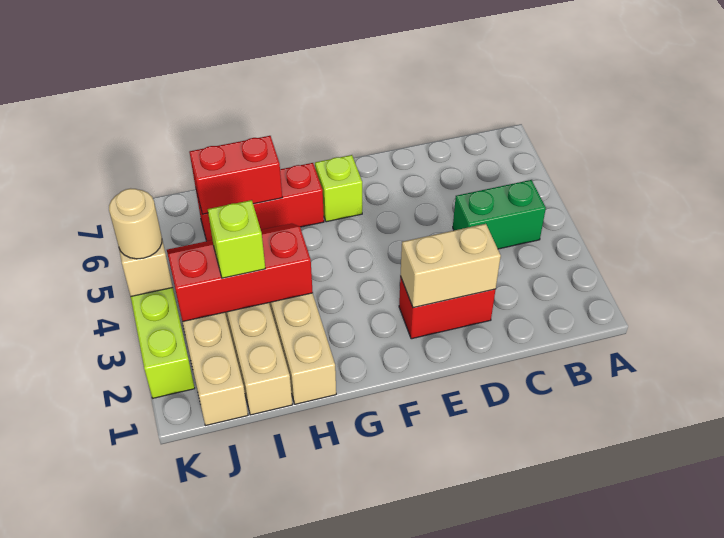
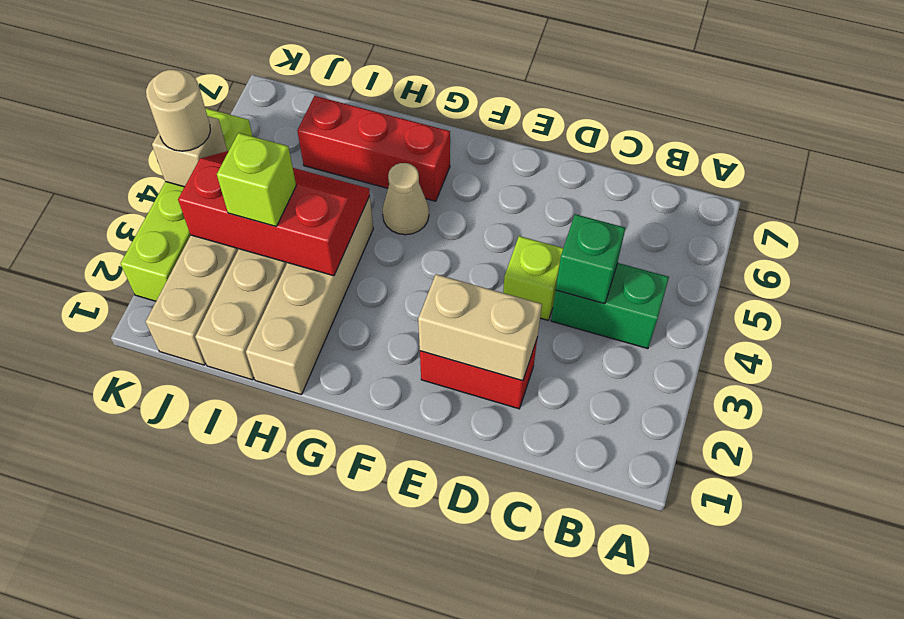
none -> green 1x1 brick [556,214,625,304]
lime 1x1 brick [315,155,362,222] -> lime 1x1 brick moved to [503,236,563,320]
none -> tan 1x1 cone [382,163,429,235]
red 1x2 brick [190,136,282,214] -> none

